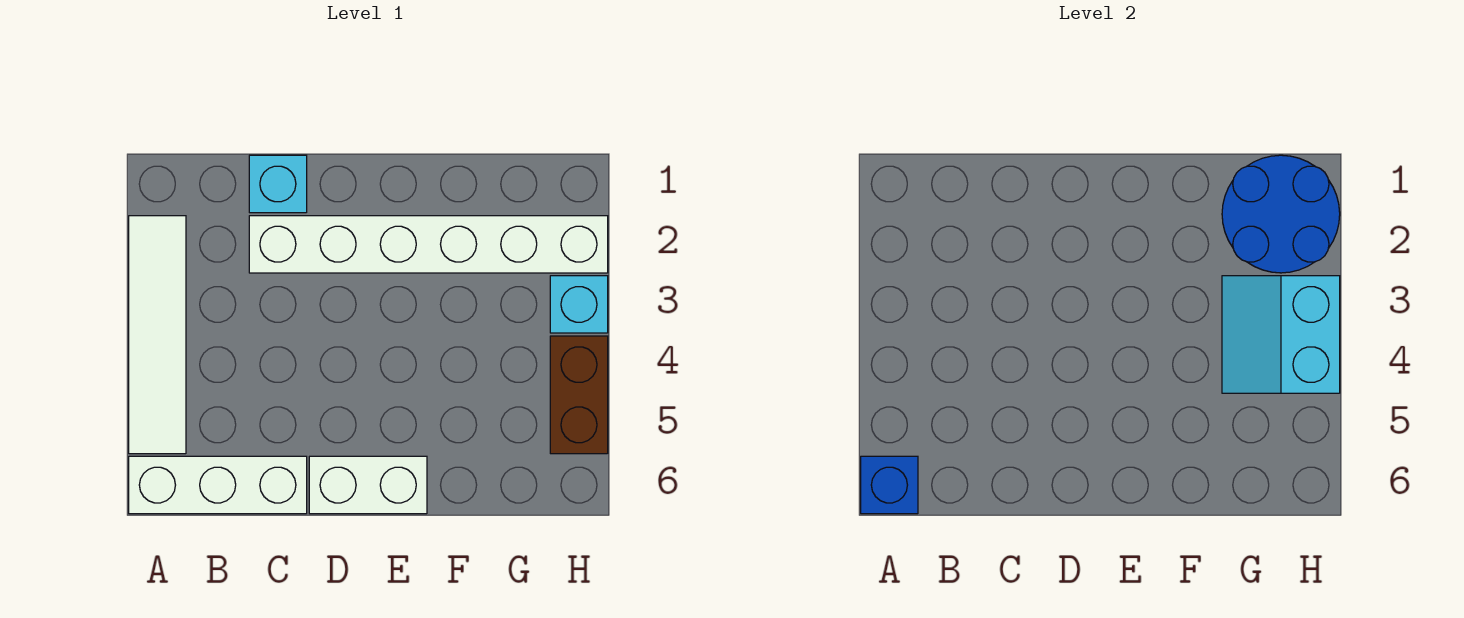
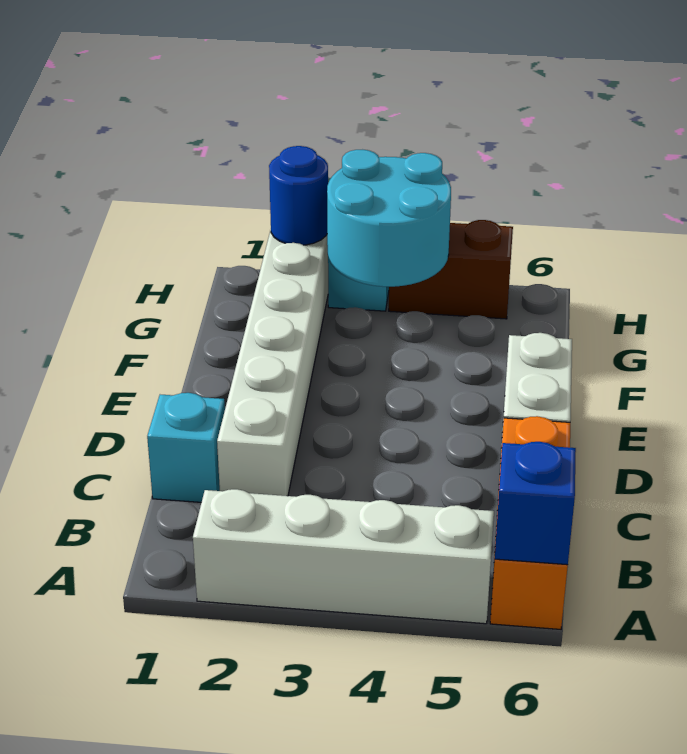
white 1x4 tile [129,216,186,454] -> white 1x4 brick [193,489,494,624]
white 1x3 brick [129,456,307,514] -> orange 1x3 brick [490,416,570,629]
blue 2x2 round brick [1222,155,1340,273] -> blue 1x1 round brick [269,146,328,245]
cyan 2x2 slope [1222,276,1340,393] -> cyan 2x2 round brick [327,150,451,287]

